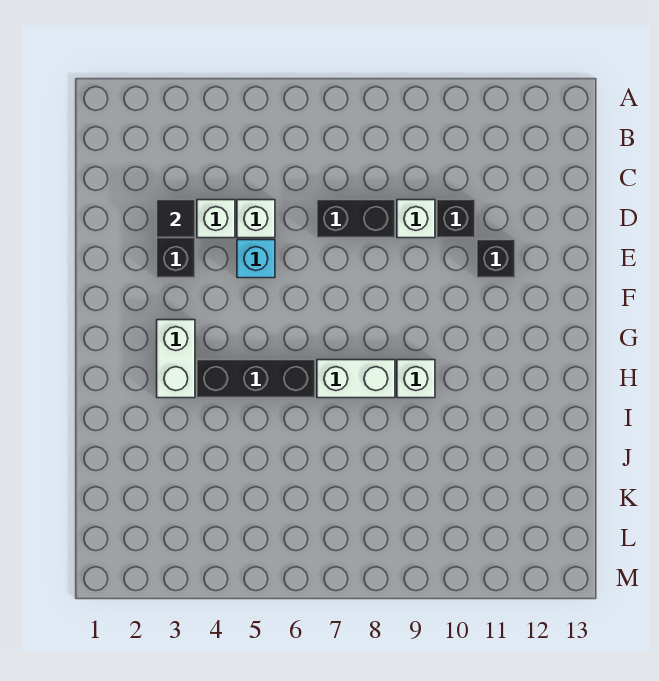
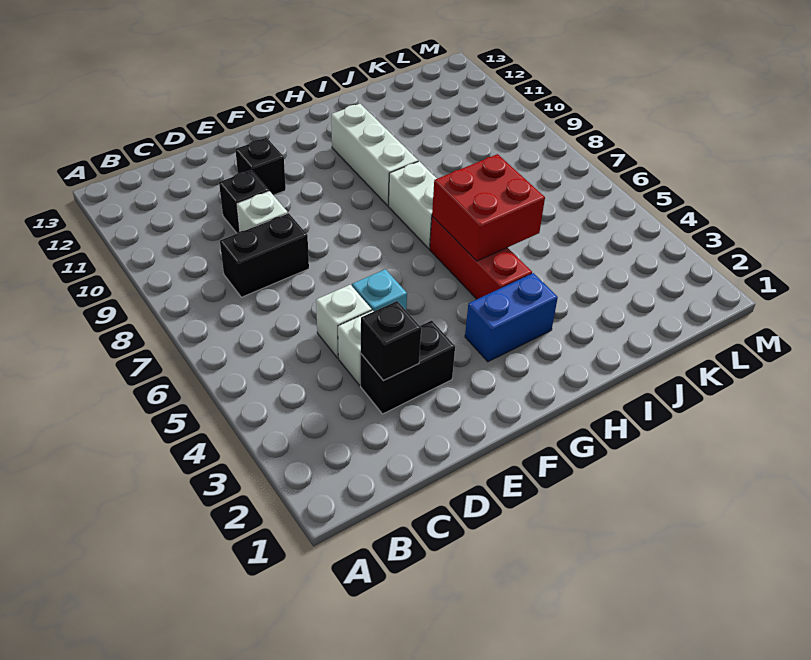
black 1x1 tile [157,200,195,238] -> black 1x1 brick [361,301,421,381]
black 1x2 brick [317,200,395,238] -> black 1x2 brick turned to [220,213,309,297]
white 1x2 brick [157,320,195,398] -> blue 1x2 brick [465,273,558,362]
black 1x3 brick [197,360,315,398] -> red 1x3 brick [430,216,532,299]
none -> red 2x2 brick [432,154,545,261]
white 1x1 brick [397,360,435,398] -> white 1x3 brick [331,104,418,206]

